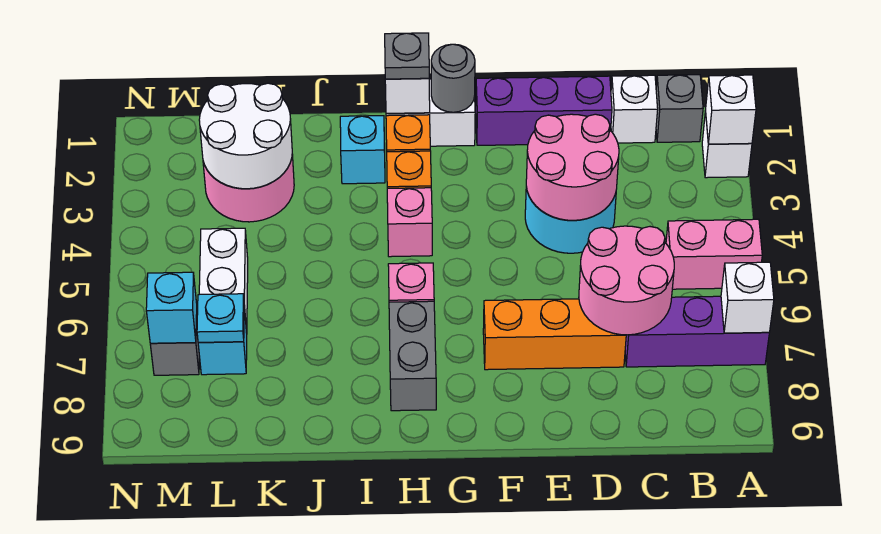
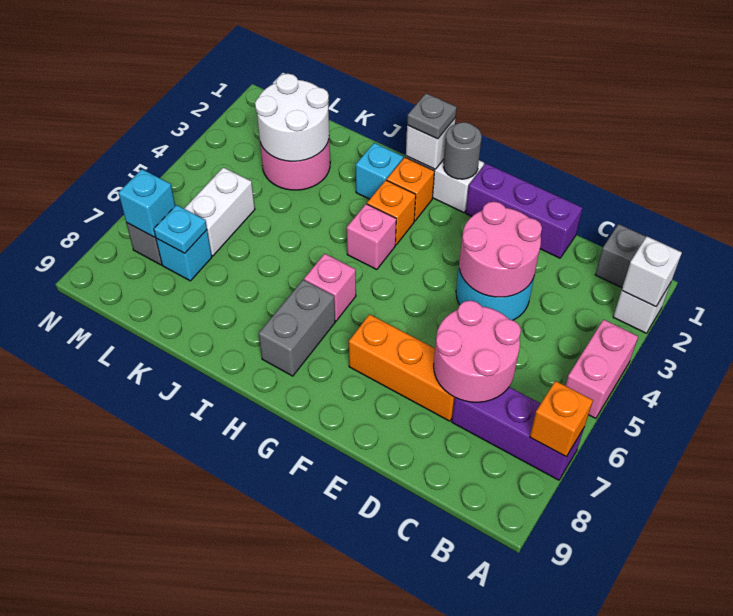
pink 1x2 brick [666,219,762,289] -> pink 1x2 brick turned to [565,319,638,418]
white 1x1 brick [721,262,774,333] -> orange 1x1 brick [530,381,593,457]
white 1x1 brick [611,75,658,143] -> none

